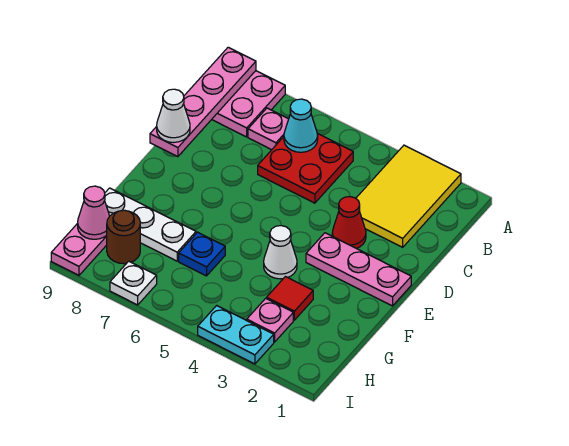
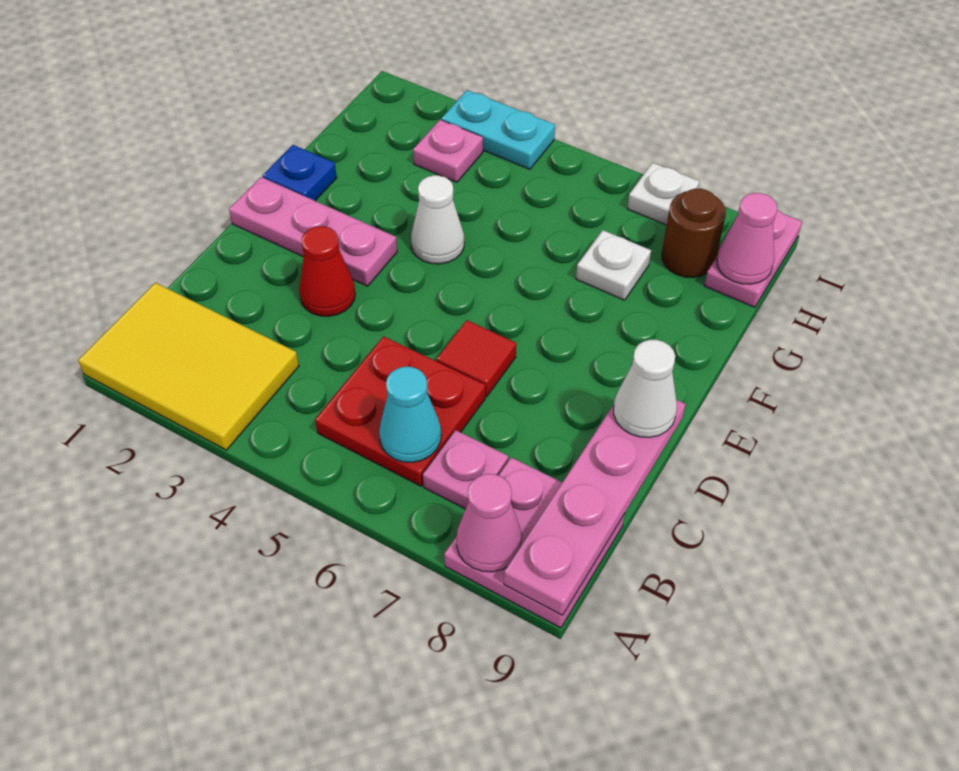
yellow 2x3 tile [356,145,461,247] -> yellow 2x3 tile turned to [78,283,299,450]
none -> pink 1x1 cone [457,474,522,572]
red 1x1 tile [267,277,313,320] -> red 1x1 tile moved to [437,320,516,397]
blue 1x1 plate [179,232,225,276] -> blue 1x1 plate moved to [263,145,337,201]
white 1x3 plate [105,188,196,261] -> white 1x1 plate [576,230,651,300]

